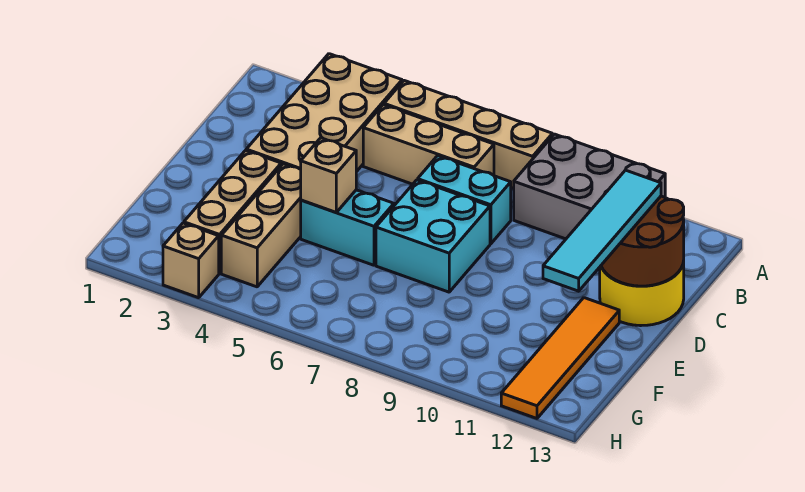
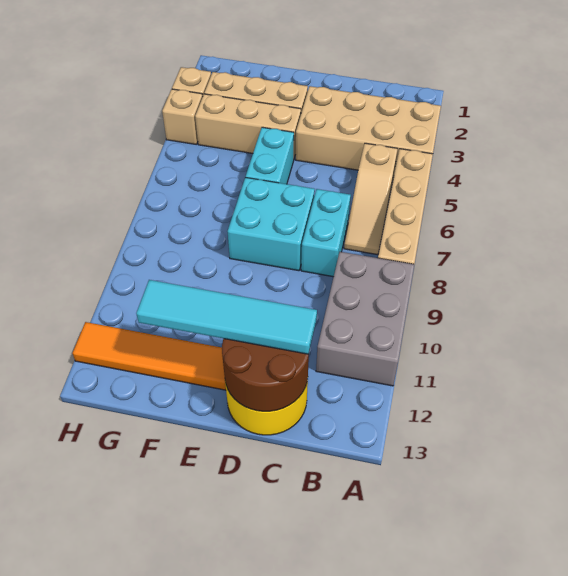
tan 1x3 brick [363,105,494,184] -> tan 1x3 slope [344,143,398,255]
tan 1x1 brick [301,138,356,212] -> tan 1x1 brick moved to [162,89,203,145]

